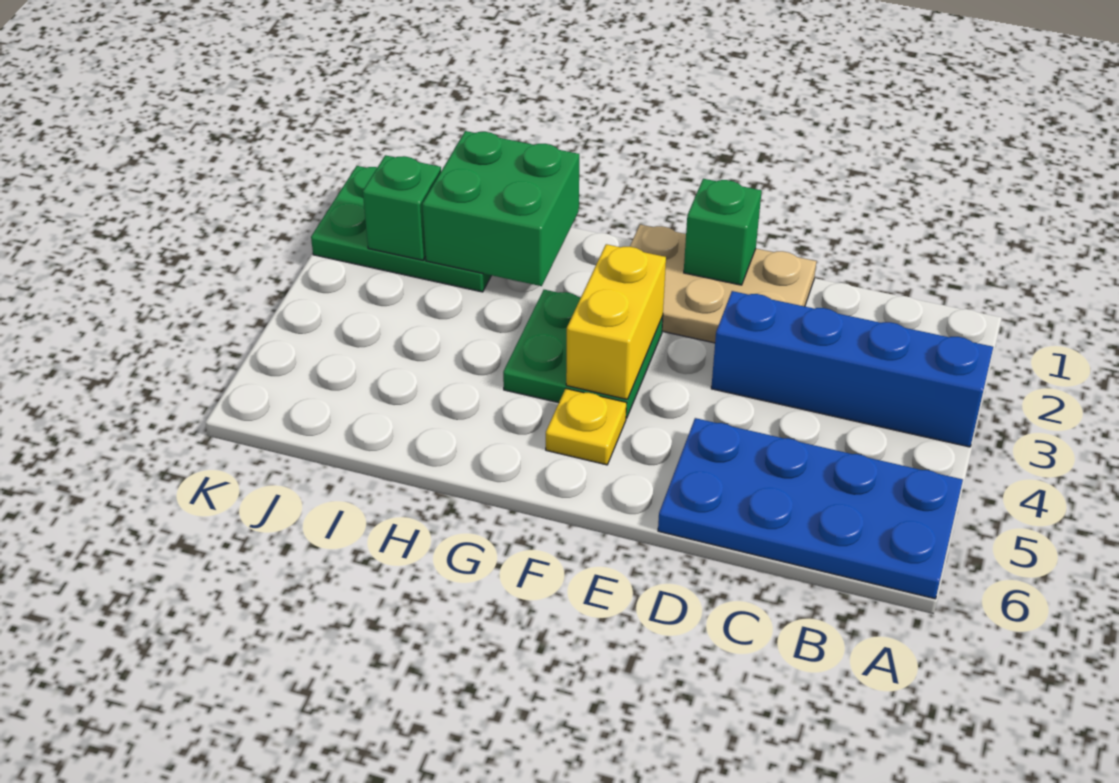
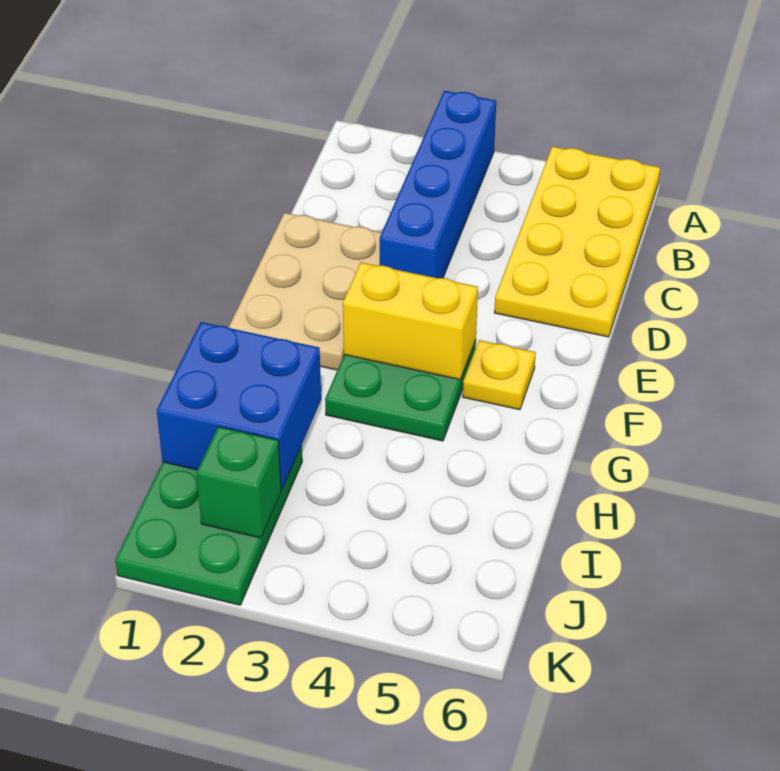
blue 2x4 plate [658,418,963,599] -> yellow 2x4 plate [494,147,660,337]
green 1x1 brick [684,179,762,285] -> none
green 2x2 brick [422,131,579,286] -> blue 2x2 brick [157,322,321,489]

